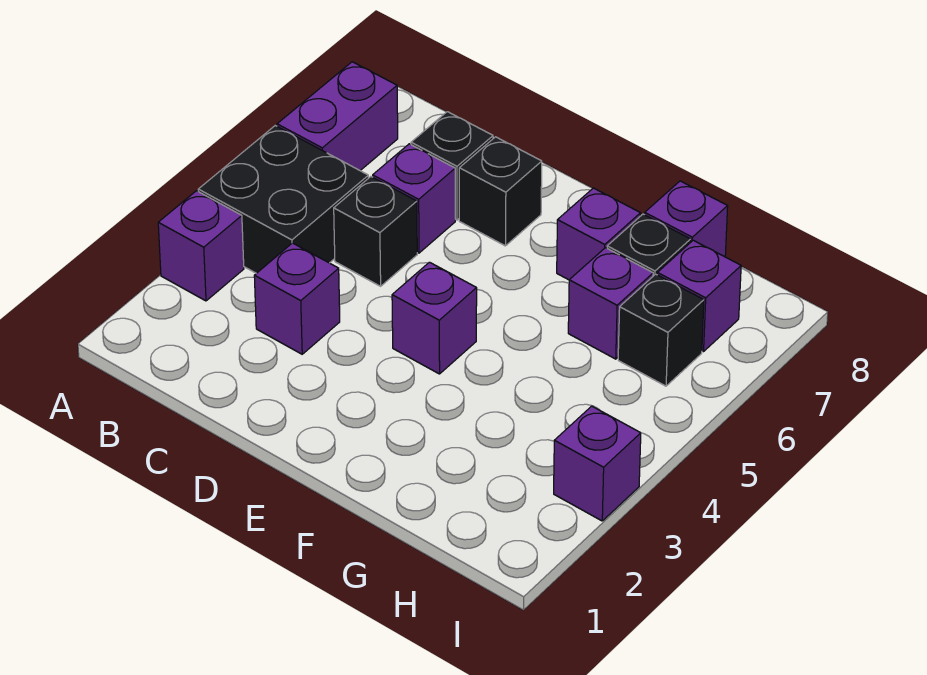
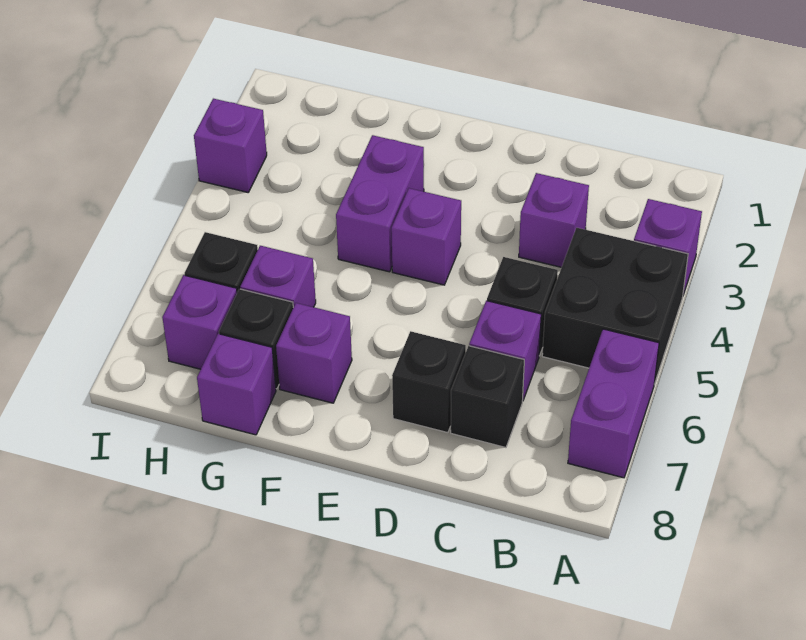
none -> purple 1x2 brick [336,135,424,272]

